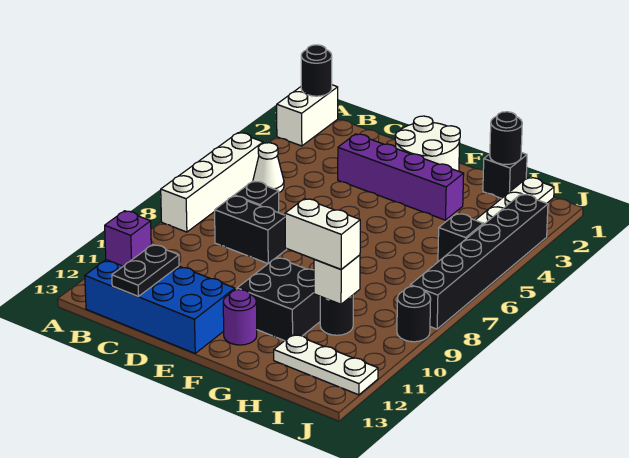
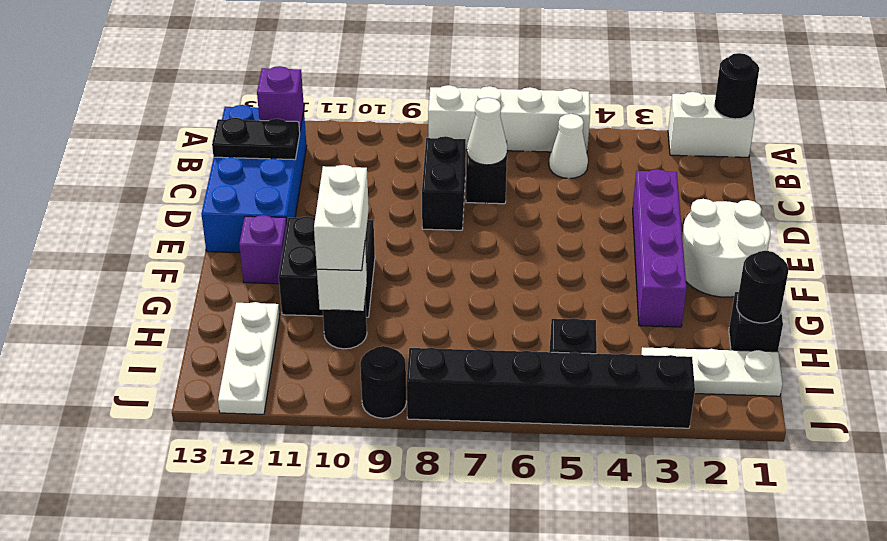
none -> white 1x1 cone [467,98,507,165]
purple 1x1 round brick [223,290,257,345] -> purple 1x1 brick [239,215,287,284]

